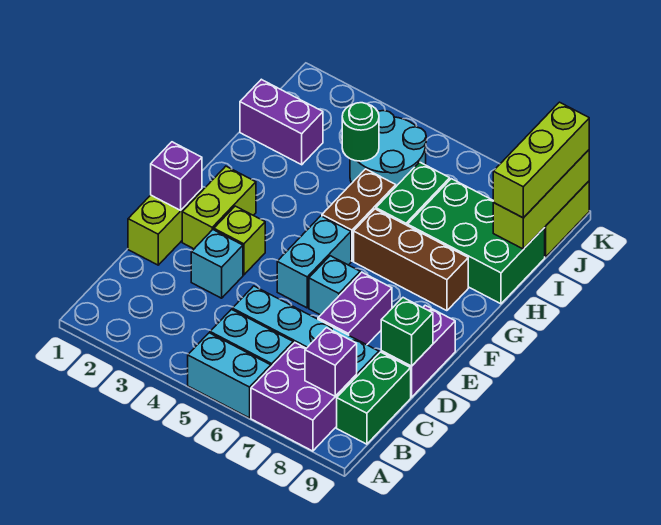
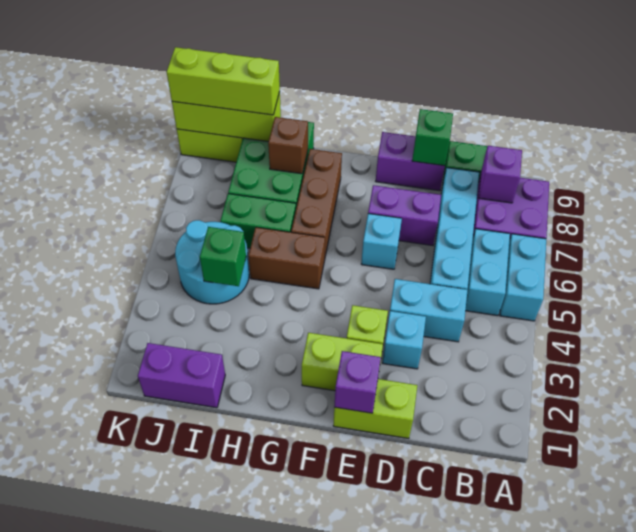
cyan 1x2 brick [277,216,351,308] -> cyan 1x2 brick moved to [390,279,468,342]
none -> brown 1x1 brick [268,117,308,174]
purple 1x2 brick [240,79,323,165] -> purple 1x2 brick turned to [138,343,225,408]
green 1x1 round brick [342,103,379,161] -> green 1x1 brick [200,227,246,286]

